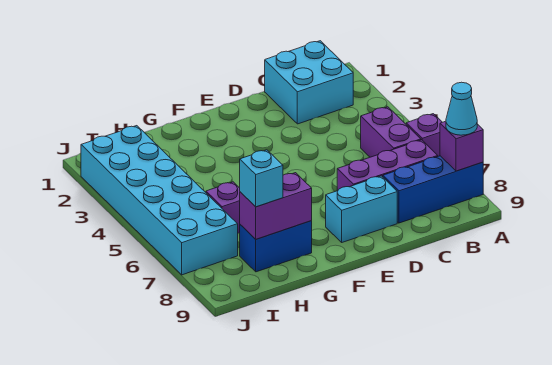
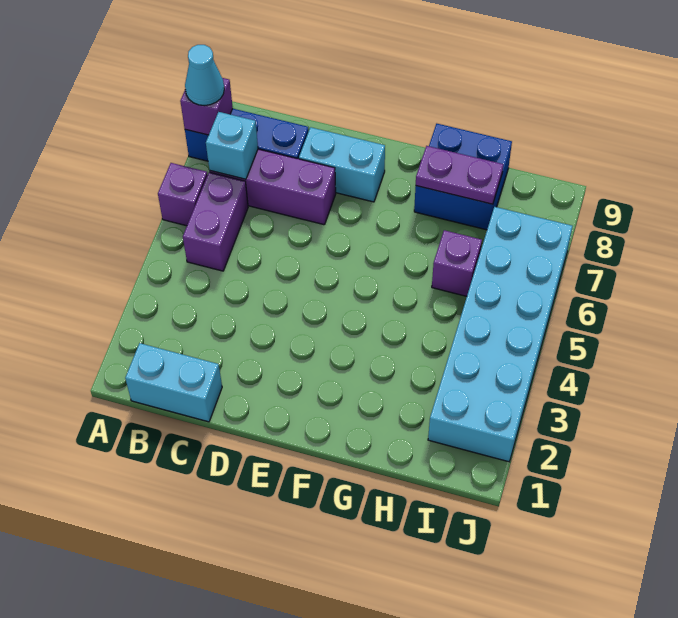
cyan 2x2 brick [265,41,353,124] -> cyan 1x2 brick [125,343,222,422]
blue 1x2 brick [240,221,312,272] -> blue 2x2 brick [414,124,512,230]
purple 1x2 brick [240,173,312,239] -> purple 1x2 plate [416,146,503,204]
cyan 1x1 brick [240,150,283,207] -> cyan 1x1 brick moved to [206,112,258,179]

